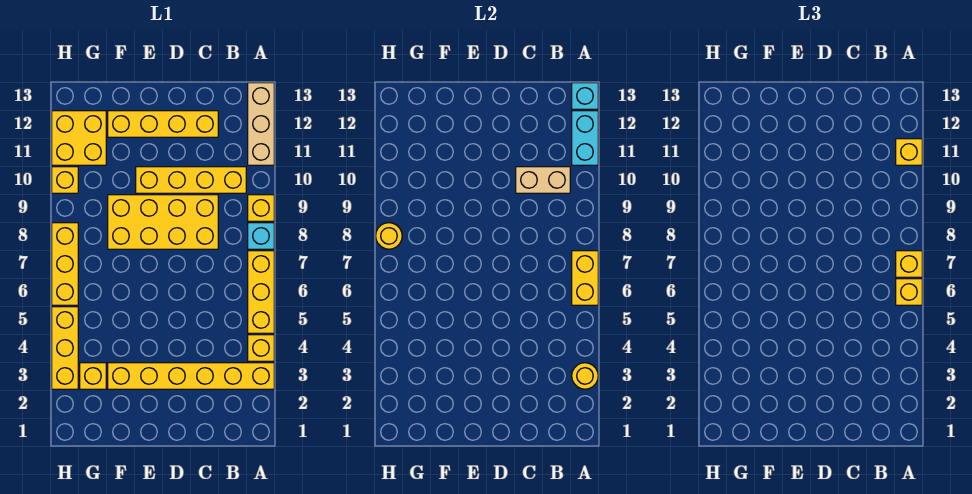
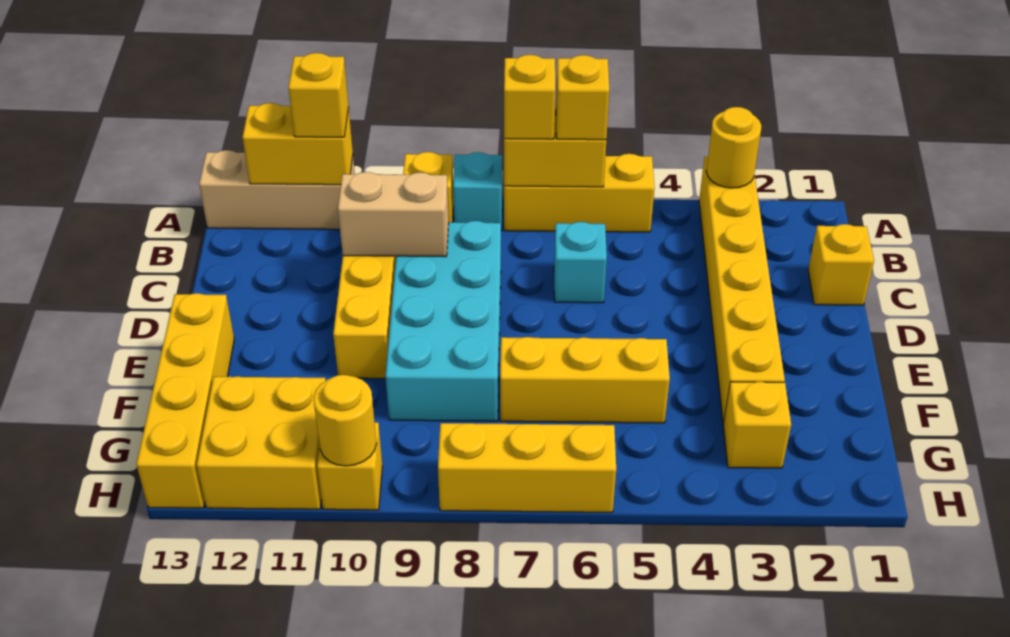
yellow 1x1 brick [248,335,274,361] -> yellow 1x1 brick moved to [808,224,874,305]
cyan 1x2 brick [572,111,598,165] -> yellow 1x2 brick [242,103,353,185]
cyan 1x1 brick [572,83,598,109] -> cyan 1x1 brick moved to [554,222,607,303]
tan 1x2 brick [516,167,570,193] -> tan 1x2 brick turned to [338,172,449,257]
yellow 2x4 brick [108,195,218,249] -> cyan 2x4 brick [386,221,501,421]
yellow 1x4 brick [108,111,218,137] -> yellow 1x4 brick moved to [136,293,234,508]
yellow 1x3 brick [52,307,78,389] -> yellow 1x3 brick moved to [500,337,670,423]
yellow 1x1 round brick [376,223,402,249] -> yellow 1x1 round brick moved to [314,375,377,466]

